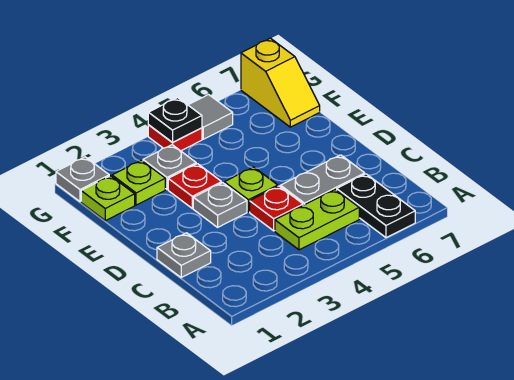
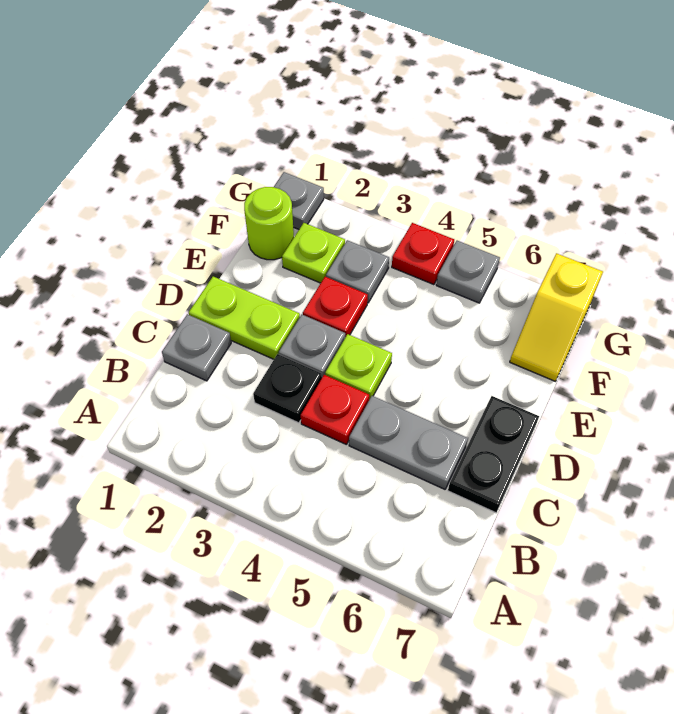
black 1x2 plate [337,174,415,238] -> black 1x2 plate moved to [448,396,539,513]
lime 1x2 plate [275,190,359,250] -> lime 1x2 plate moved to [189,277,300,359]
lime 1x1 plate [81,176,135,221] -> lime 1x1 round brick [244,187,294,260]
black 1x1 plate [148,98,202,143] -> black 1x1 plate moved to [253,354,322,423]
grey 1x1 tile [189,95,233,139] -> grey 1x1 plate [436,241,500,303]

